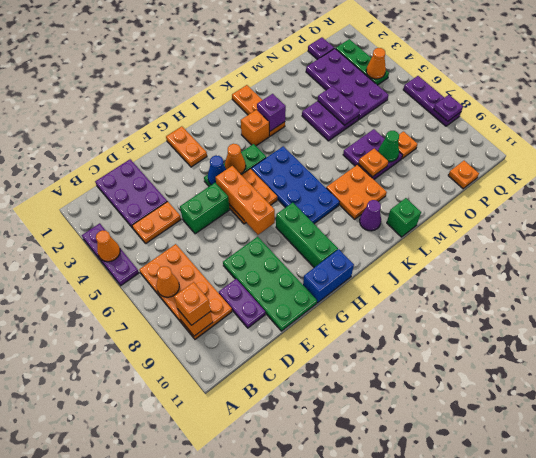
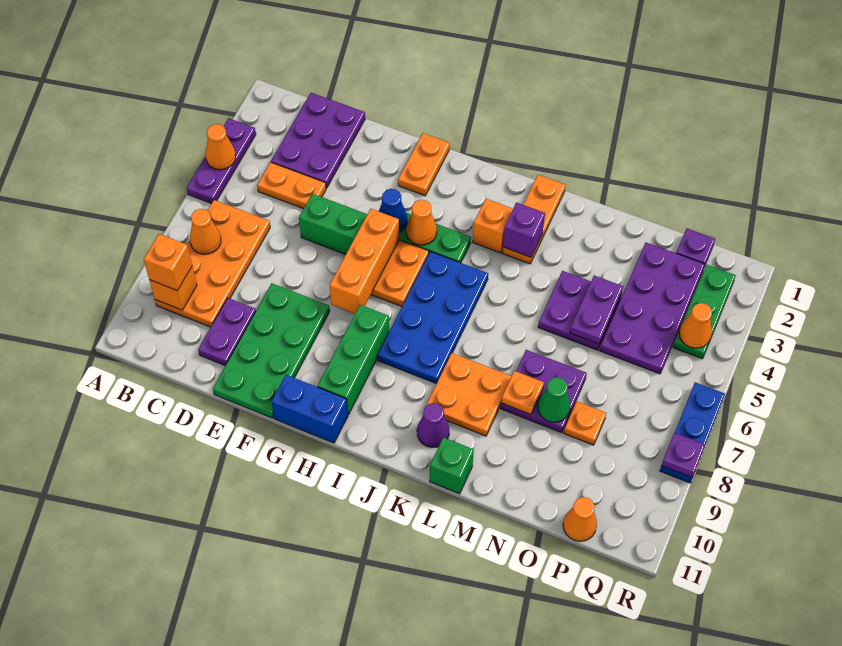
orange 1x1 plate [448,161,479,189] -> orange 1x1 cone [563,497,597,541]
purple 1x3 plate [403,76,461,126] -> blue 1x3 plate [660,382,725,483]

